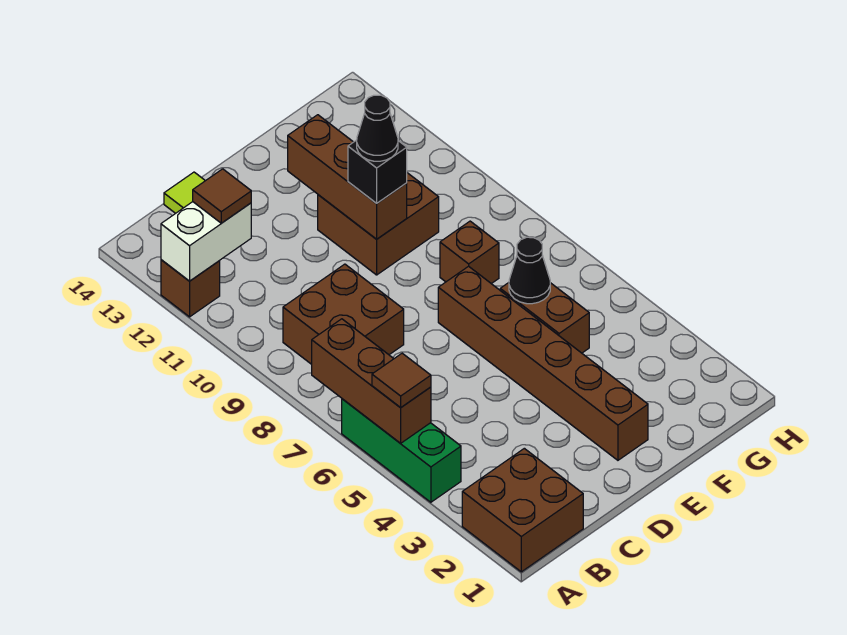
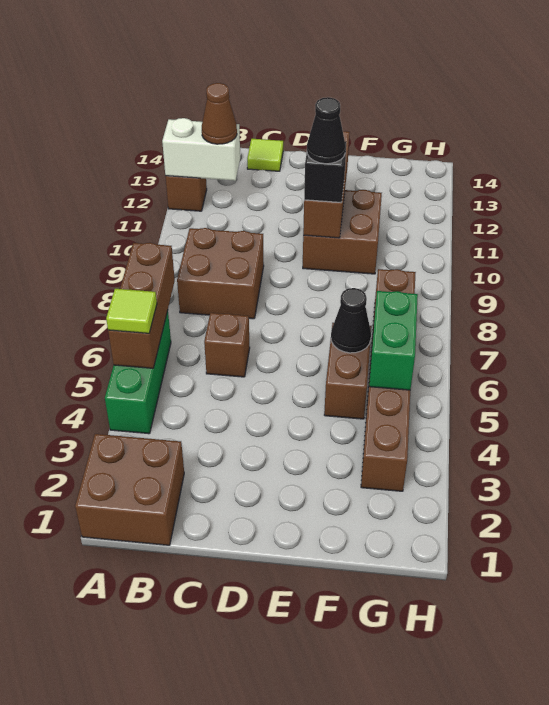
brown 1x1 tile [372,353,431,408] -> lime 1x1 tile [106,289,157,333]
brown 1x1 tile [193,169,251,223] -> brown 1x1 cone [202,83,237,144]
brown 1x6 brick [438,266,648,460] -> brown 1x6 brick moved to [361,269,416,491]
brown 1x1 brick [440,221,499,284] -> brown 1x1 brick moved to [204,313,250,377]
none -> green 1x2 brick [369,291,418,390]

